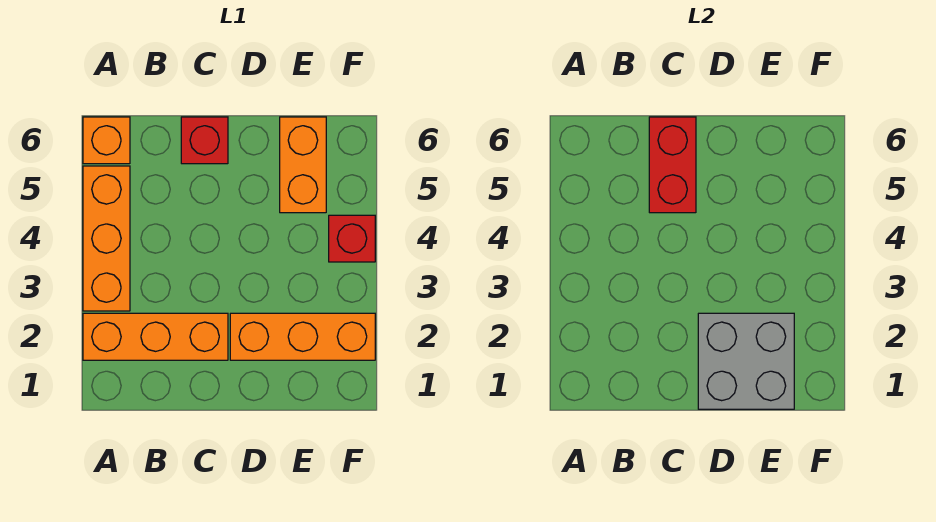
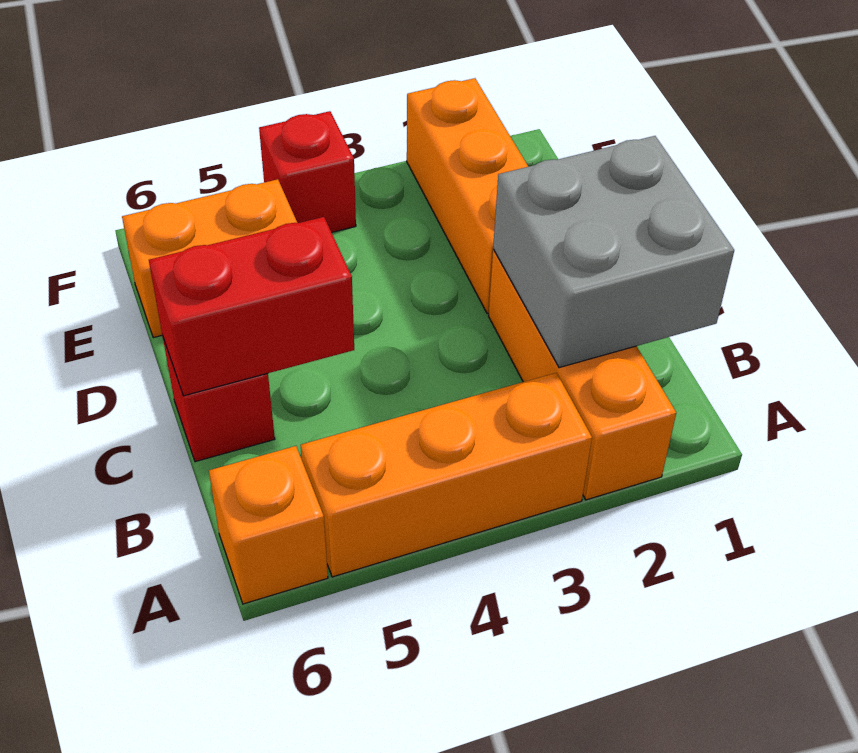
grey 2x2 brick [698,313,794,409] -> grey 2x2 brick moved to [493,136,734,368]

